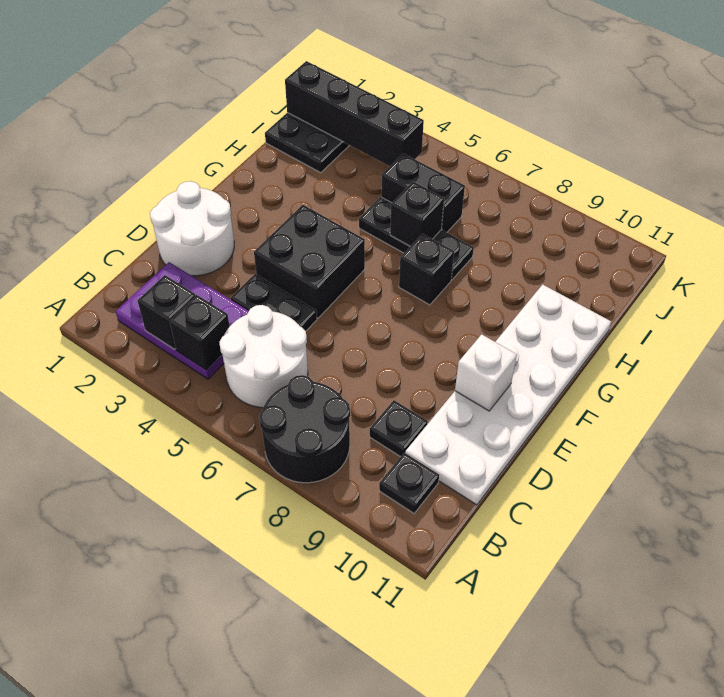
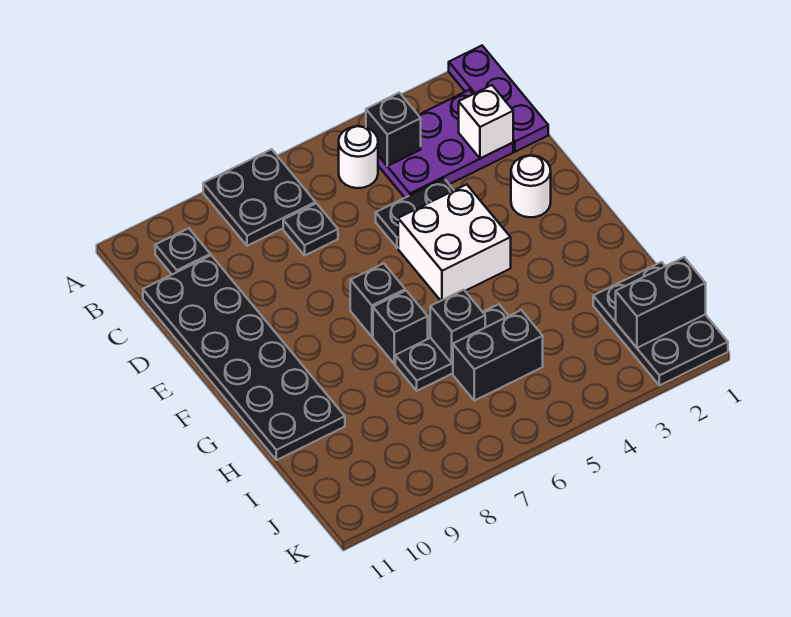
none -> purple 1x3 plate [449,46,548,152]
black 2x2 round brick [259,375,350,483] -> black 2x2 plate [203,149,316,246]
black 1x1 brick [138,275,195,349] -> black 1x1 brick moved to [350,263,405,337]
white 2x2 round brick [220,305,308,408] -> white 1x1 round brick [339,126,378,188]
black 1x1 plate [370,400,428,457] -> black 1x1 plate moved to [283,203,338,255]
white 2x6 plate [405,284,611,505] -> black 2x6 plate [143,255,345,460]
white 2x2 round brick [150,181,234,276] -> white 1x1 round brick [511,156,551,217]
black 2x2 brick [254,205,365,318] -> white 2x2 brick [398,184,511,301]
white 1x1 brick [455,334,517,411] -> white 1x1 brick moved to [459,85,513,159]
black 1x4 brick [285,61,424,166] -> black 1x2 brick [616,257,706,348]

